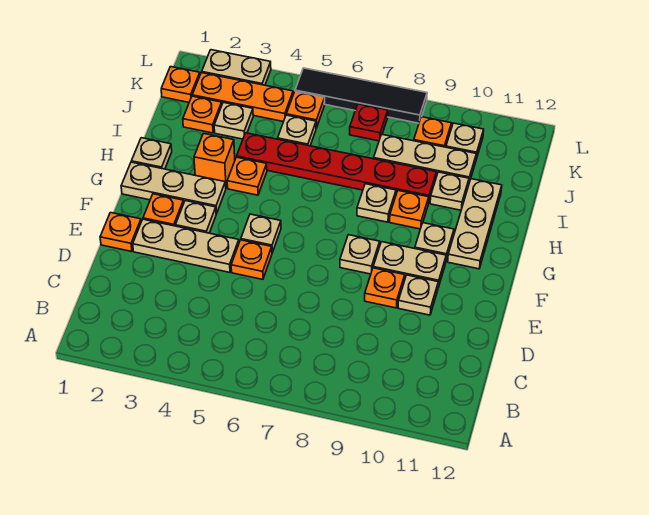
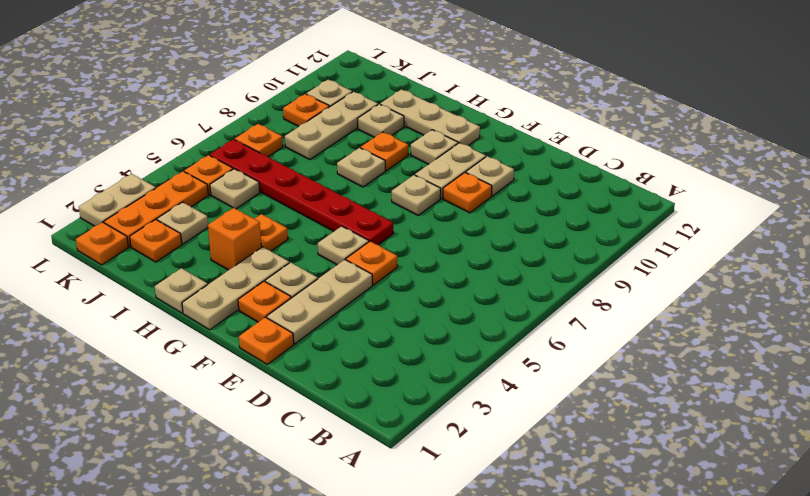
red 1x6 plate [237,133,436,203] -> red 1x6 plate turned to [210,139,393,245]
red 1x1 plate [350,104,388,141] -> orange 1x1 plate [235,124,283,157]
black 1x4 tile [295,68,427,123] -> none

